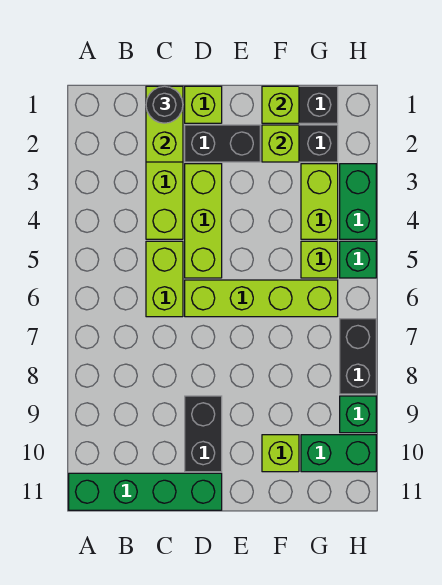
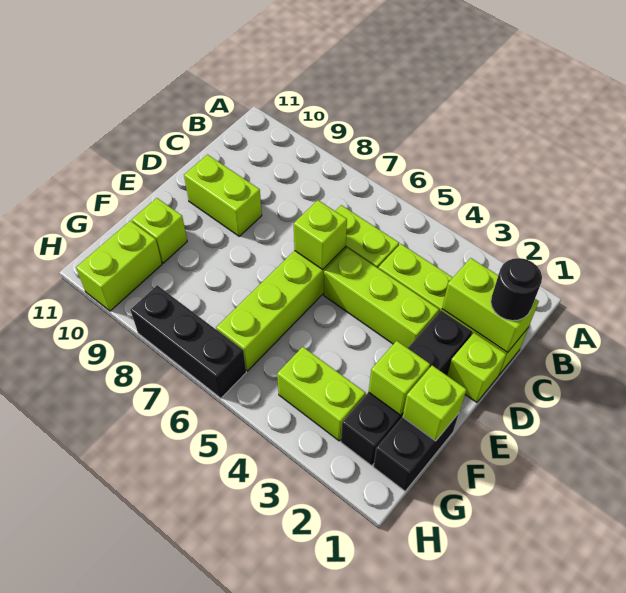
green 1x4 brick [69,473,222,510] -> none
black 1x2 brick [185,396,222,472] -> lime 1x2 brick [184,155,262,236]
lime 1x1 brick [301,241,338,278] -> lime 1x1 brick moved to [294,200,347,270]
green 1x2 brick [301,435,376,472] -> lime 1x2 brick [76,221,162,311]
green 1x2 brick [340,164,376,239] -> none
green 1x1 brick [340,241,376,278] -> none
black 1x2 brick [340,319,376,394] -> black 1x3 brick [130,285,246,398]
green 1x1 brick [340,396,376,433] -> none

